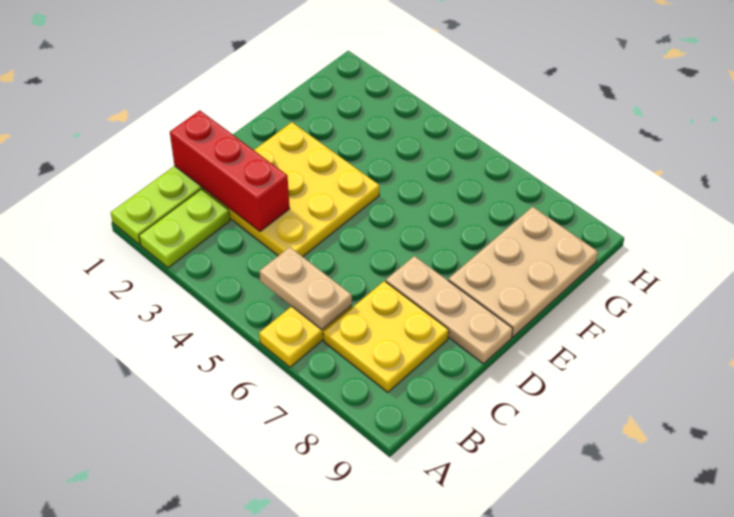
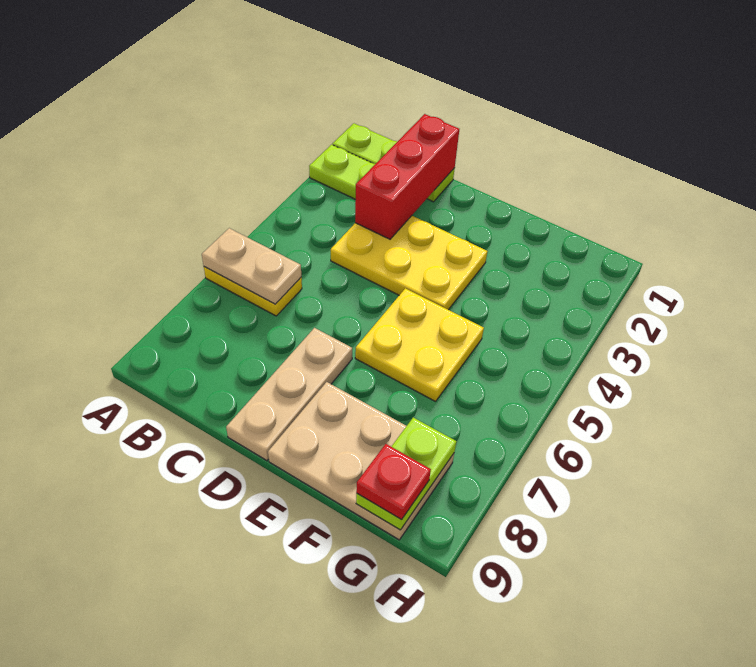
tan 1x2 plate [259,247,352,330] -> tan 1x2 plate turned to [202,228,301,304]
yellow 2x2 plate [323,281,449,392] -> yellow 2x2 plate moved to [355,288,484,401]
yellow 3x3 plate [203,122,379,257] -> yellow 2x3 plate [331,216,487,310]
none -> lime 1x2 plate [356,418,456,530]
none -> red 1x1 plate [356,444,431,520]

